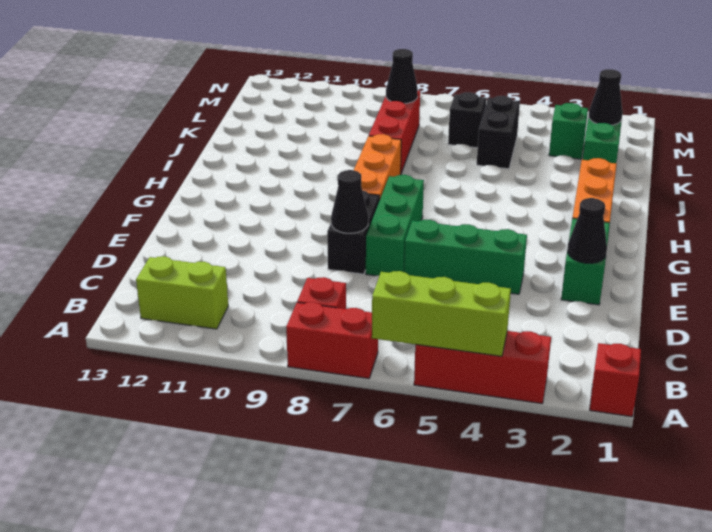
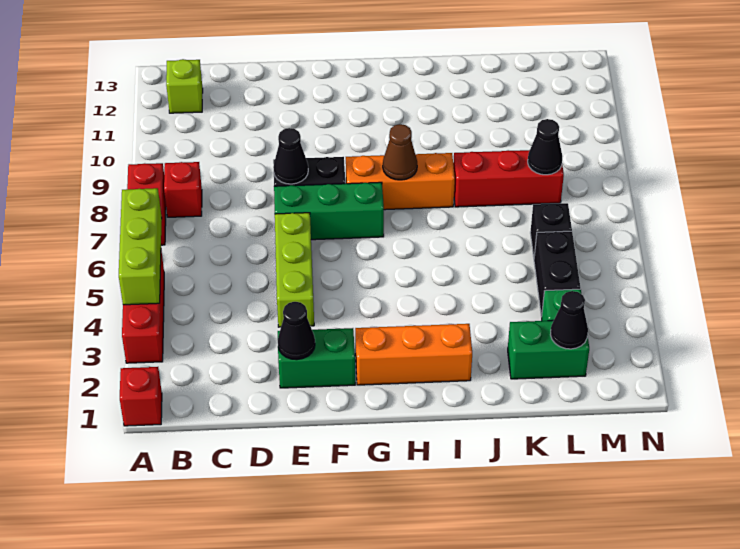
lime 1x2 brick [136,256,228,329] -> lime 1x1 brick [166,59,203,113]
green 1x3 brick [404,220,527,294] -> lime 1x3 brick [275,213,314,327]
none -> brown 1x1 cone [383,124,417,180]
black 1x2 brick [477,96,520,169] -> black 1x2 brick turned to [534,231,580,317]

